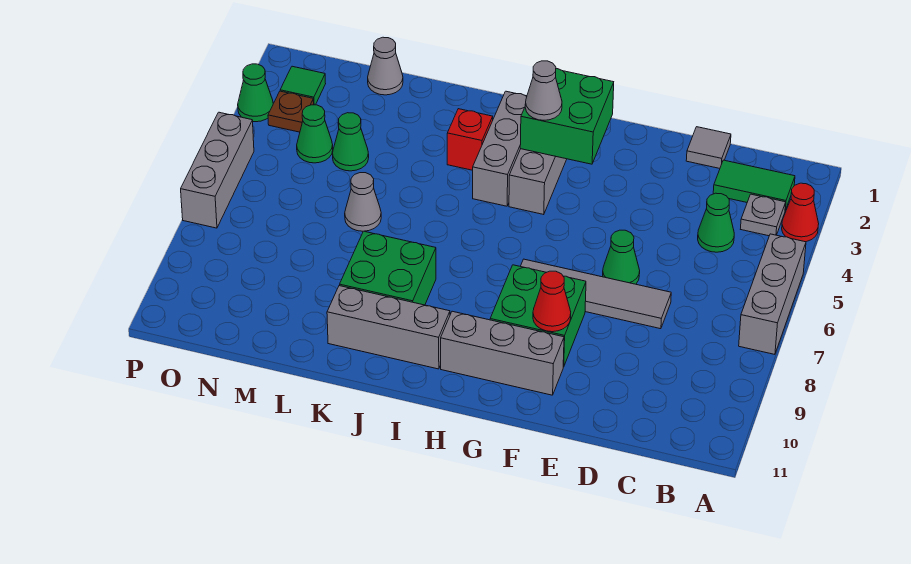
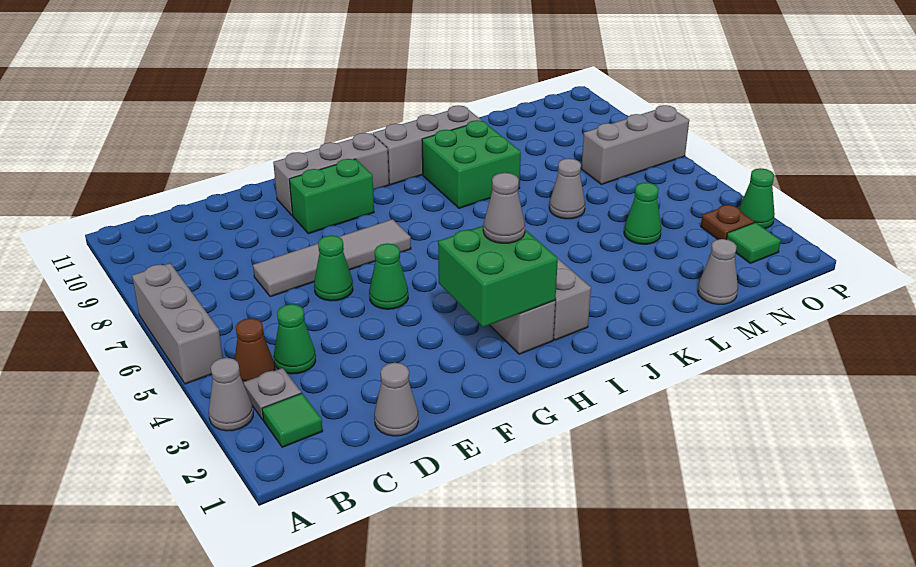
red 1x1 cone [782,183,819,242] -> grey 1x1 cone [209,358,253,431]
green 1x2 tile [713,160,795,210] -> green 1x1 tile [262,393,323,447]
none -> brown 1x1 cone [235,318,276,382]
grey 1x1 tile [686,127,731,168] -> grey 1x1 cone [374,363,418,436]
green 2x2 brick [490,265,586,367] -> green 1x2 brick [289,159,374,234]
red 1x1 cone [533,271,571,332] -> none
red 1x1 brick [447,109,493,170] -> none
green 1x1 cone [297,105,333,163] -> green 1x1 cone moved to [369,243,408,309]
grey 1x3 brick [181,112,254,228] -> grey 1x3 brick turned to [581,105,689,185]

